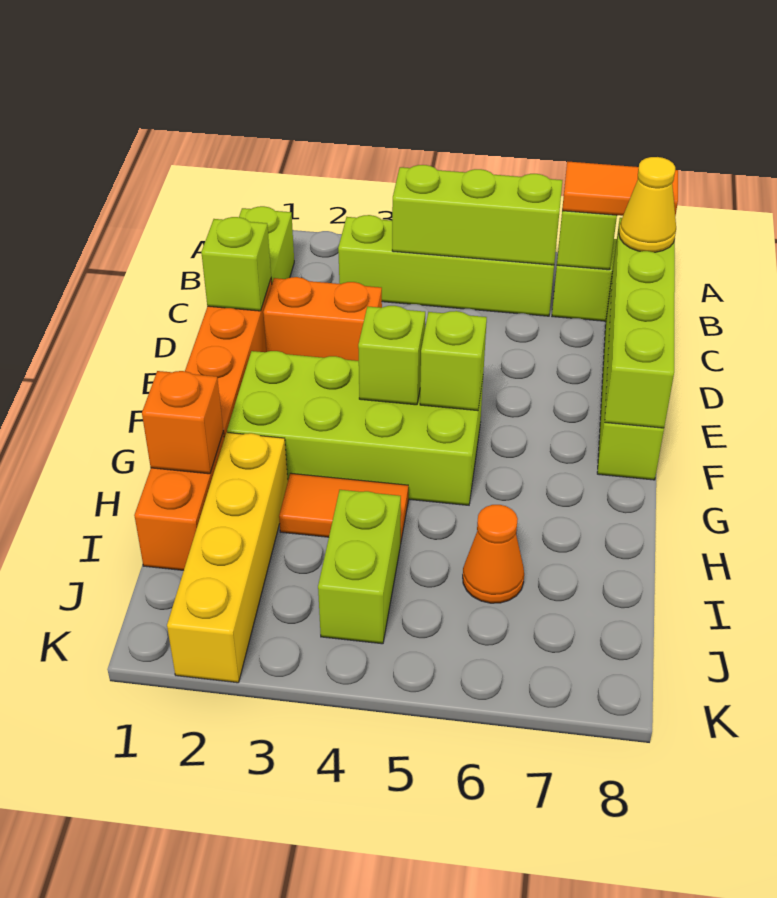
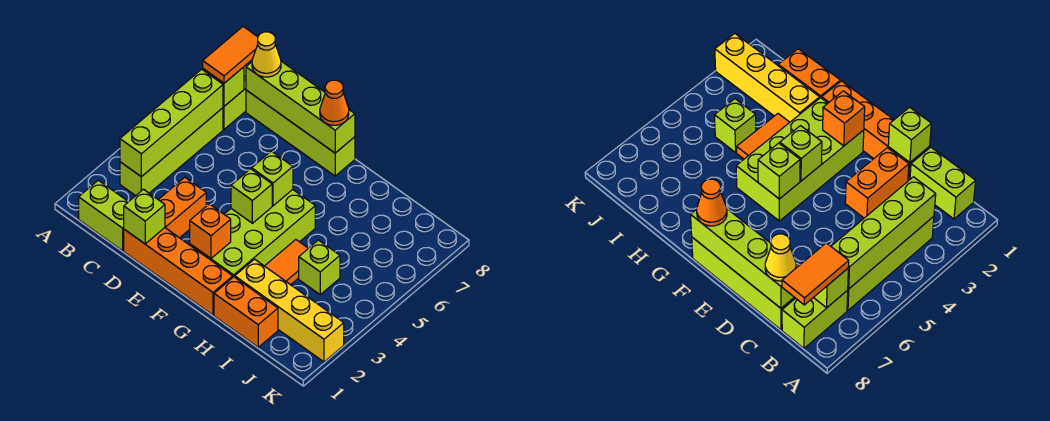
lime 1x3 brick [392,165,562,265] -> lime 1x4 brick [120,69,223,177]
orange 1x1 brick [142,371,223,474] -> orange 1x1 brick moved to [190,204,231,258]
lime 1x2 brick [318,490,401,644] -> lime 1x1 brick [299,240,340,294]
orange 1x1 cone [463,505,524,603] -> orange 1x1 cone moved to [320,80,349,125]

